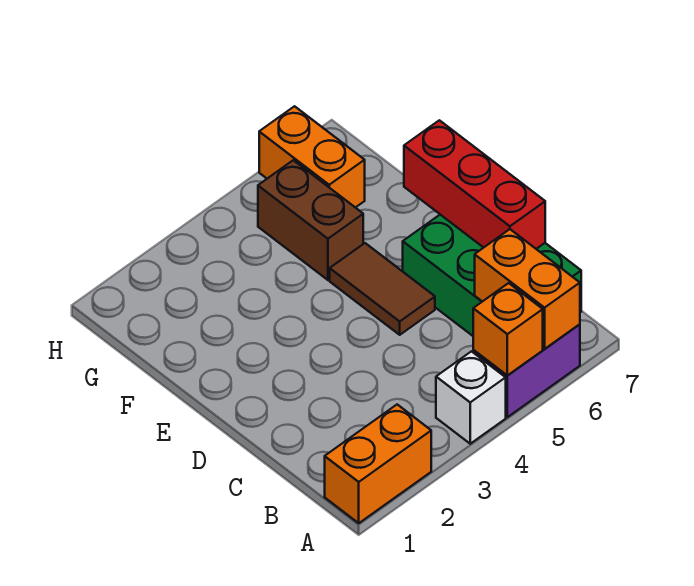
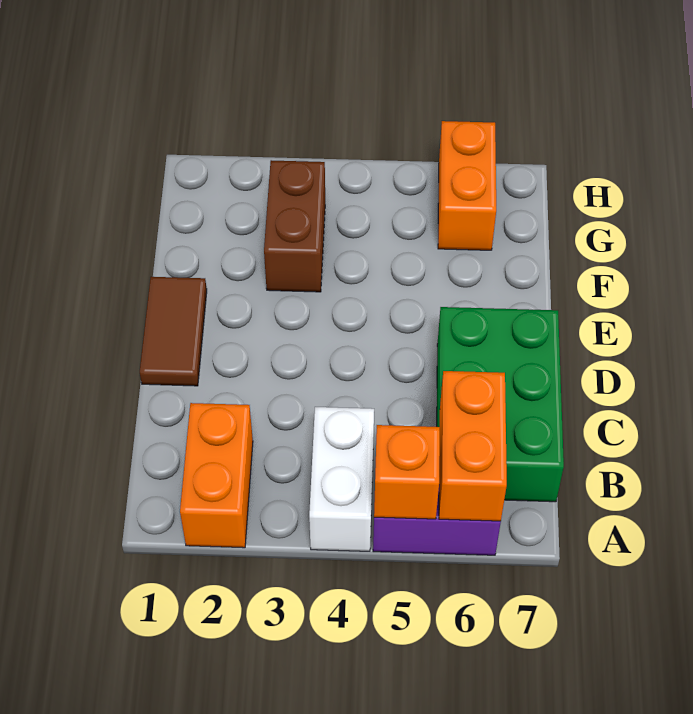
orange 1x2 brick [325,405,431,523] -> orange 1x2 brick turned to [180,403,253,548]
white 1x1 brick [436,351,506,444] -> white 1x2 brick [309,407,374,551]
red 1x3 brick [404,120,545,249] -> none
brown 1x2 tile [330,243,435,335] -> brown 1x2 tile moved to [140,277,207,386]
brown 1x2 brick [258,160,363,280] -> brown 1x2 brick moved to [264,160,325,292]

